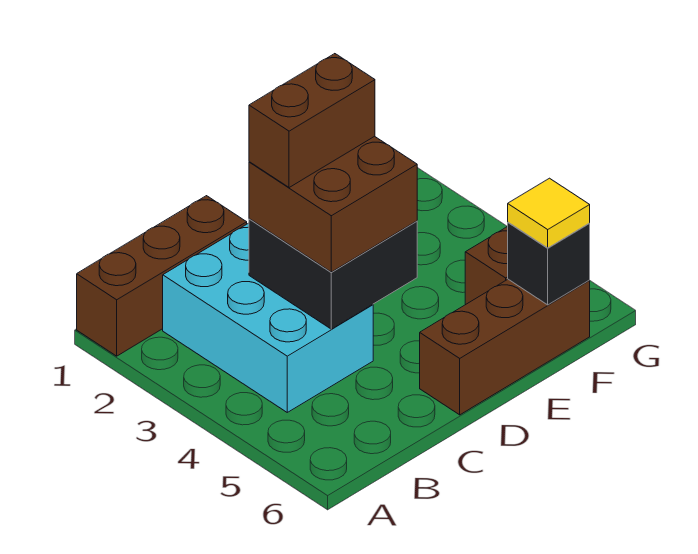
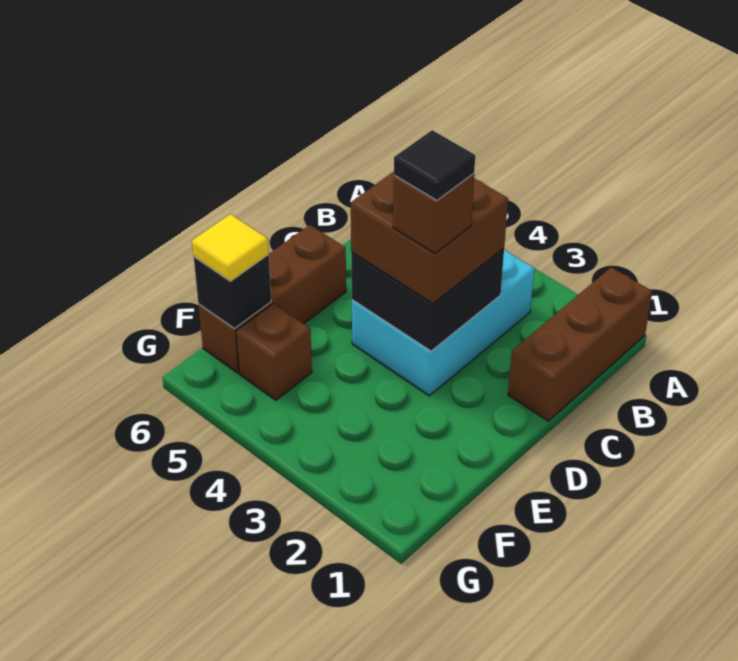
cyan 2x3 brick [163,223,373,412] -> cyan 2x3 brick turned to [352,250,534,396]
brown 1x2 brick [249,54,375,188] -> brown 1x1 brick [393,173,474,254]
none -> black 1x1 tile [394,130,475,200]

